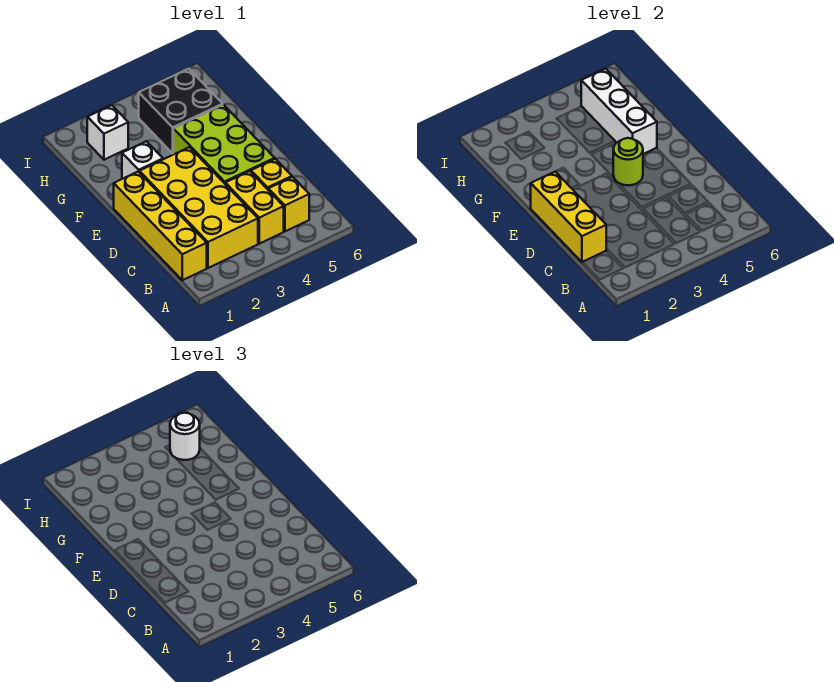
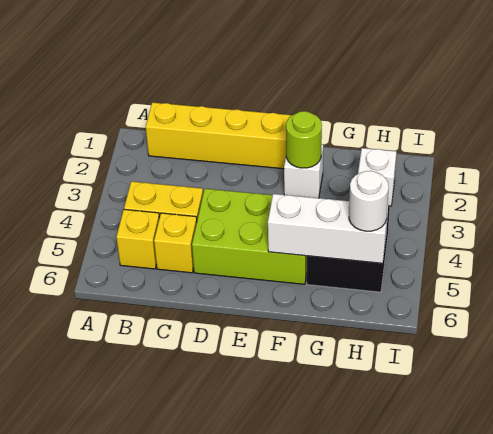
yellow 2x4 brick [139,147,258,268] -> none
yellow 1x3 brick [531,171,606,262] -> none
lime 1x1 round brick [613,138,643,185] -> lime 1x1 round brick moved to [286,111,322,168]

